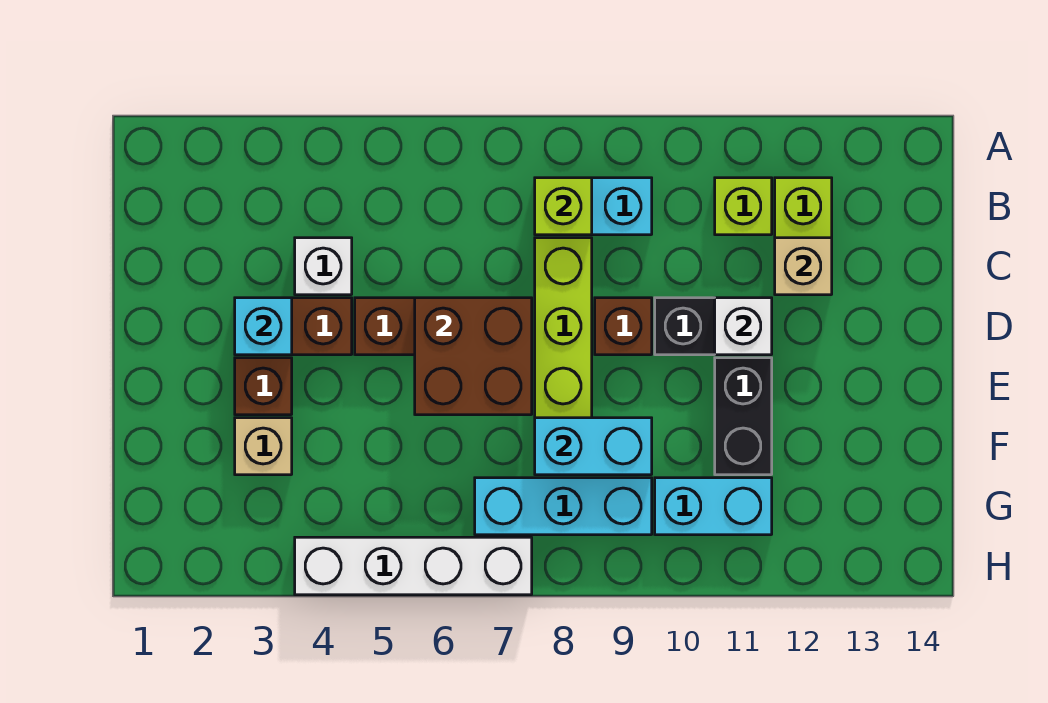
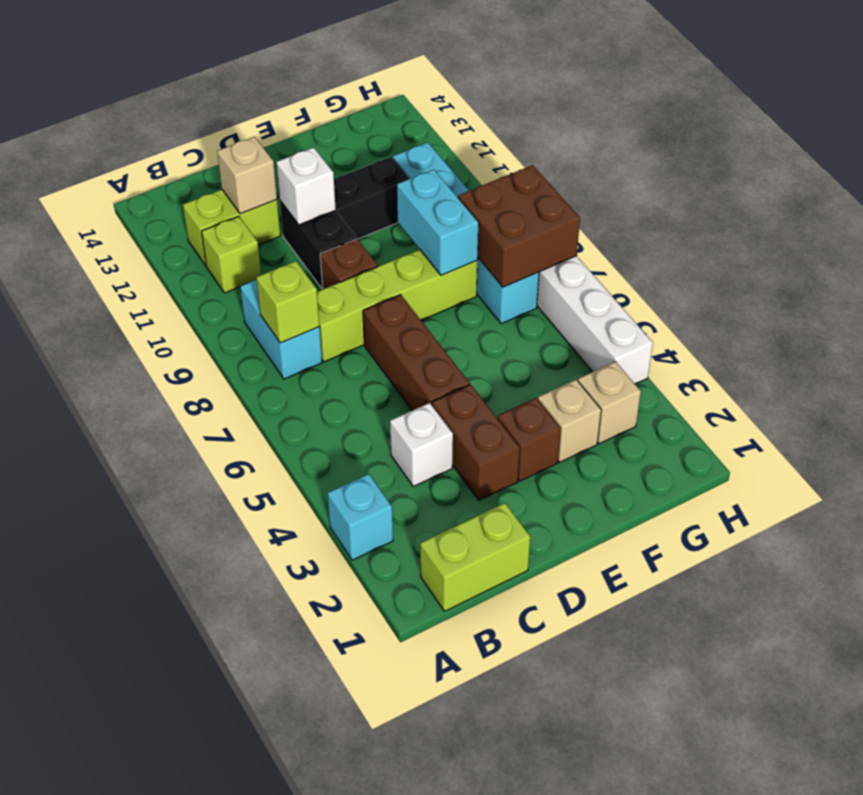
none -> lime 1x2 brick [420,503,530,611]
cyan 1x1 brick [235,298,292,355] -> cyan 1x1 brick moved to [328,474,393,560]
brown 2x2 brick [415,298,532,415] -> brown 2x2 brick moved to [458,165,580,287]
none -> tan 1x1 brick [578,362,641,444]

